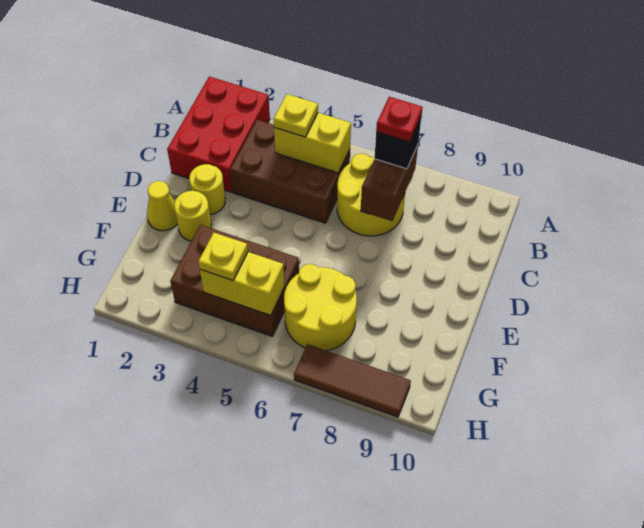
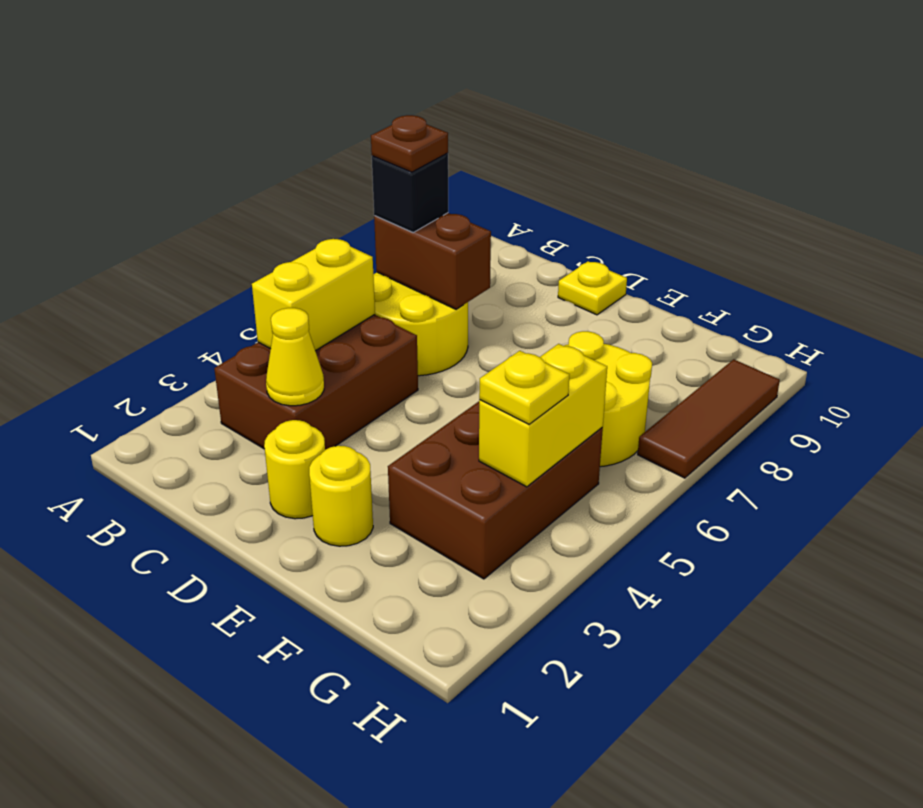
red 2x3 brick [167,76,270,192] -> none
yellow 1x1 plate [274,94,318,137] -> yellow 1x1 plate moved to [558,261,627,315]
red 1x1 plate [376,97,423,142] -> brown 1x1 plate [371,115,448,172]
yellow 1x1 cone [147,181,178,231] -> yellow 1x1 cone moved to [266,308,324,406]

